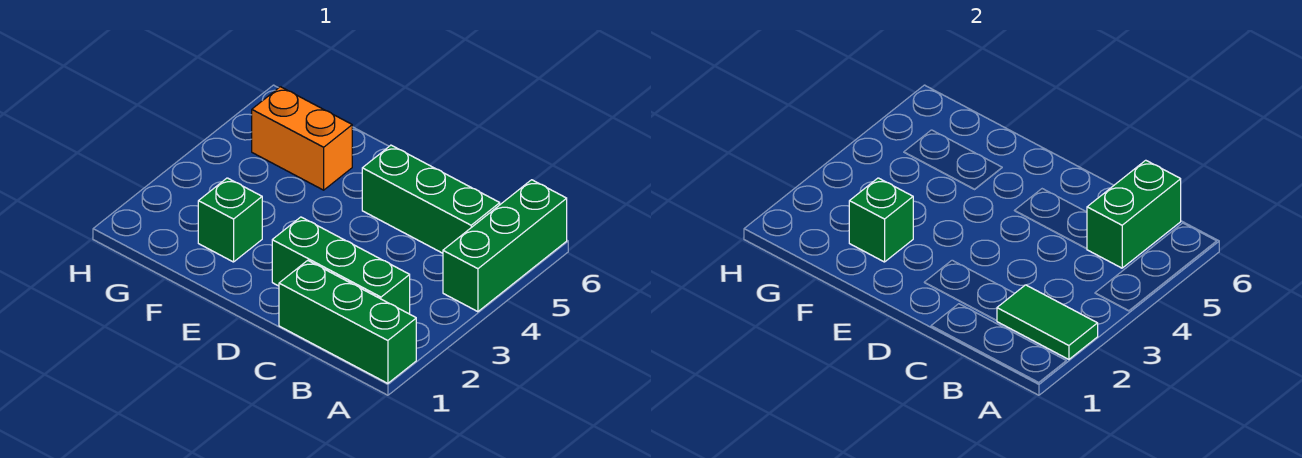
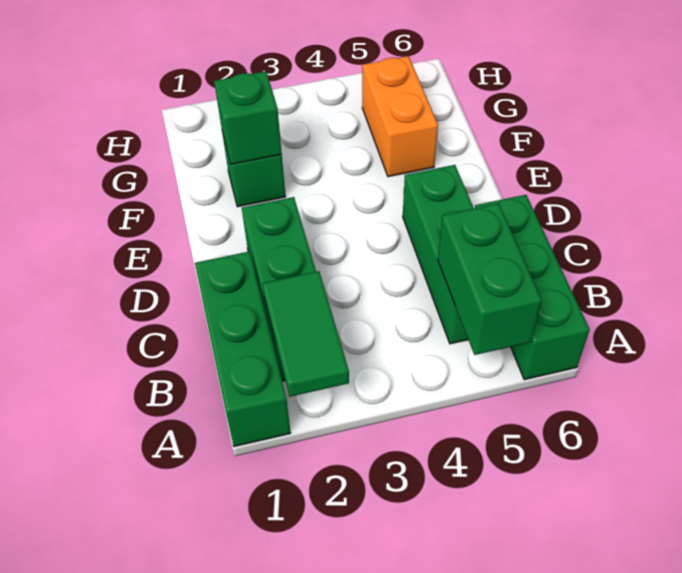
green 1x3 brick [443,180,567,312] -> green 1x3 brick turned to [475,195,590,380]
green 1x2 brick [1087,160,1181,268] -> green 1x2 brick turned to [438,204,542,355]

